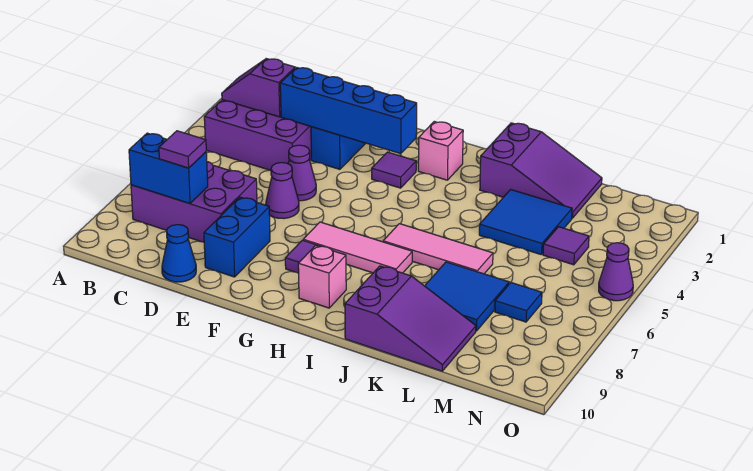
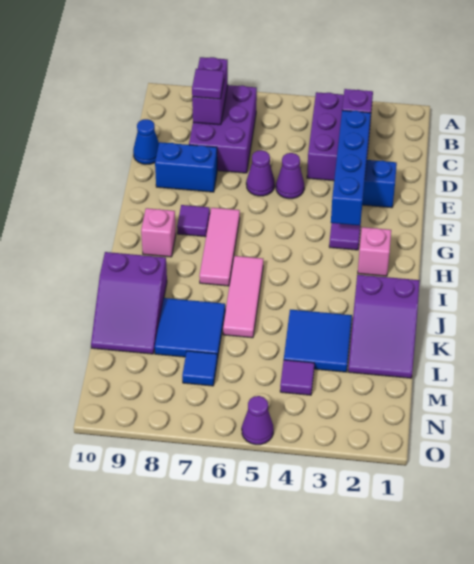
blue 1x2 brick [129,133,208,204] -> purple 1x2 brick [192,57,228,125]

